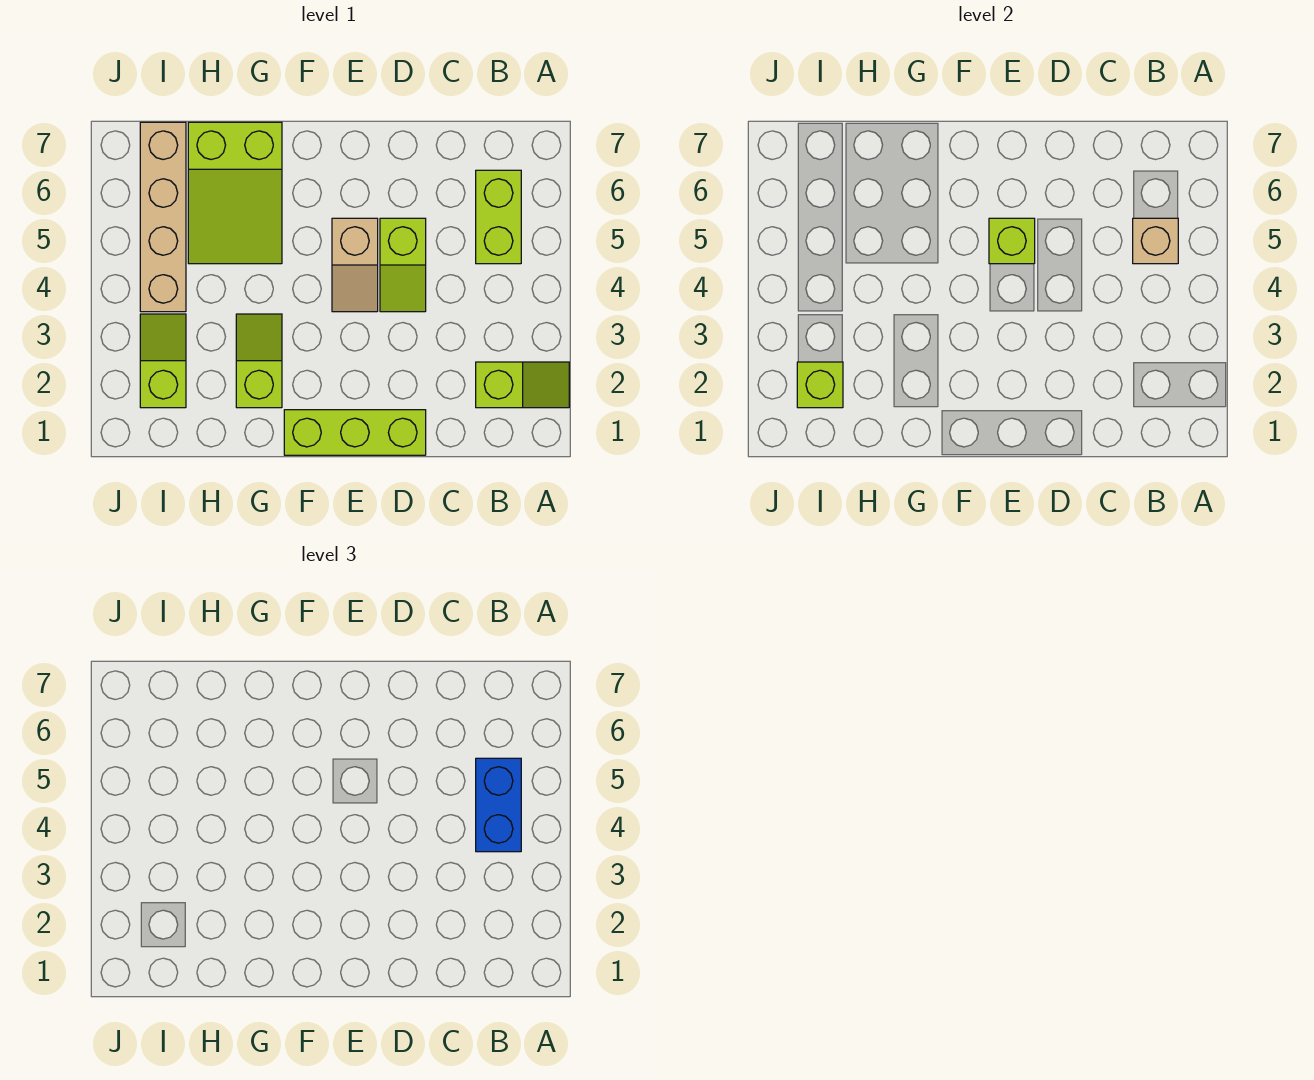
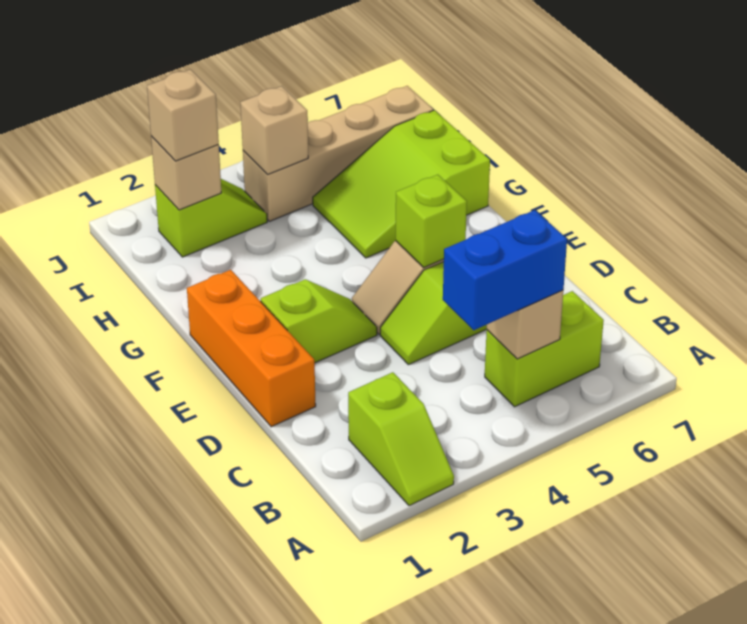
lime 1x3 brick [284,410,426,455] -> orange 1x3 brick [187,270,316,427]
lime 1x2 slope [236,314,282,408] -> lime 1x2 slope moved to [261,279,377,363]
lime 1x1 brick [797,362,843,408] -> tan 1x1 brick [151,136,221,210]
none -> tan 1x1 brick [147,69,219,161]
none -> tan 1x1 brick [240,86,308,175]

